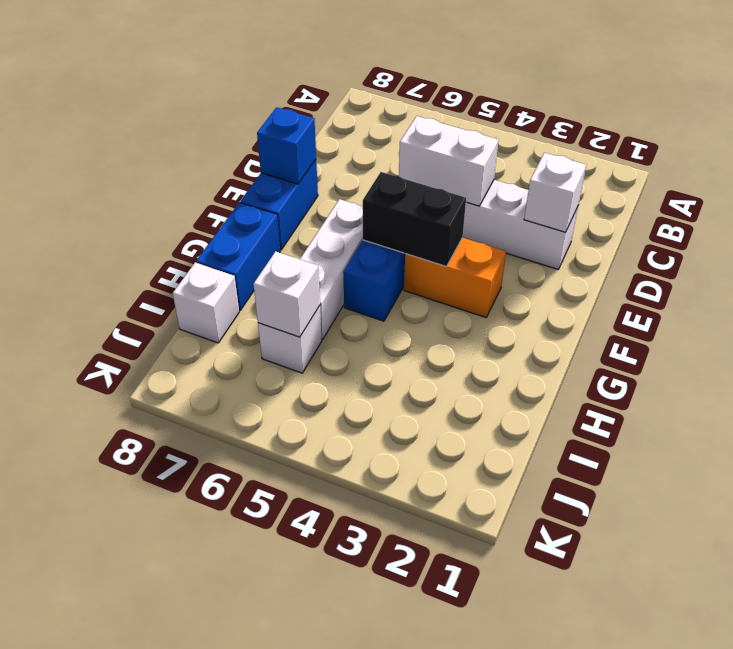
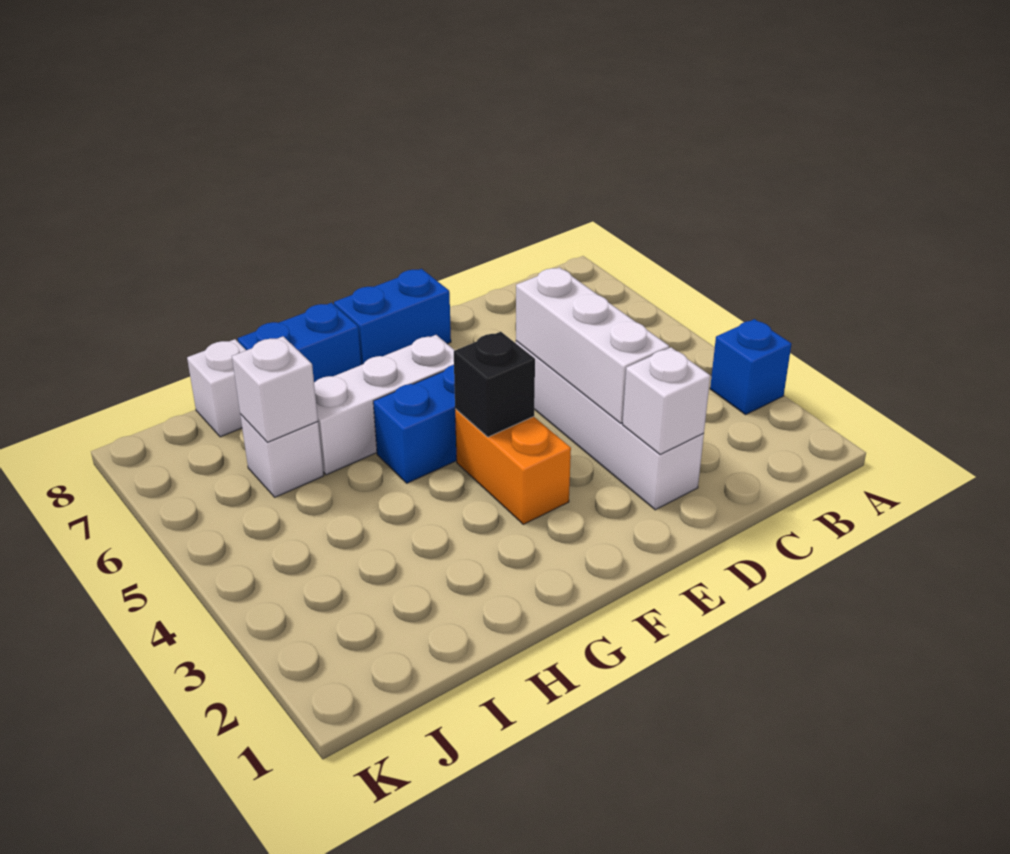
white 1x2 brick [399,116,499,206] -> white 1x3 brick [516,267,669,423]
blue 1x1 brick [257,107,316,184] -> blue 1x1 brick moved to [710,319,791,415]
black 1x2 brick [363,172,466,267] -> black 1x1 brick [454,332,535,437]

